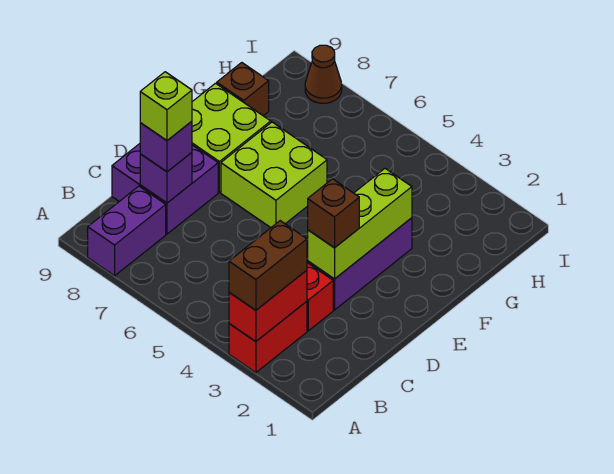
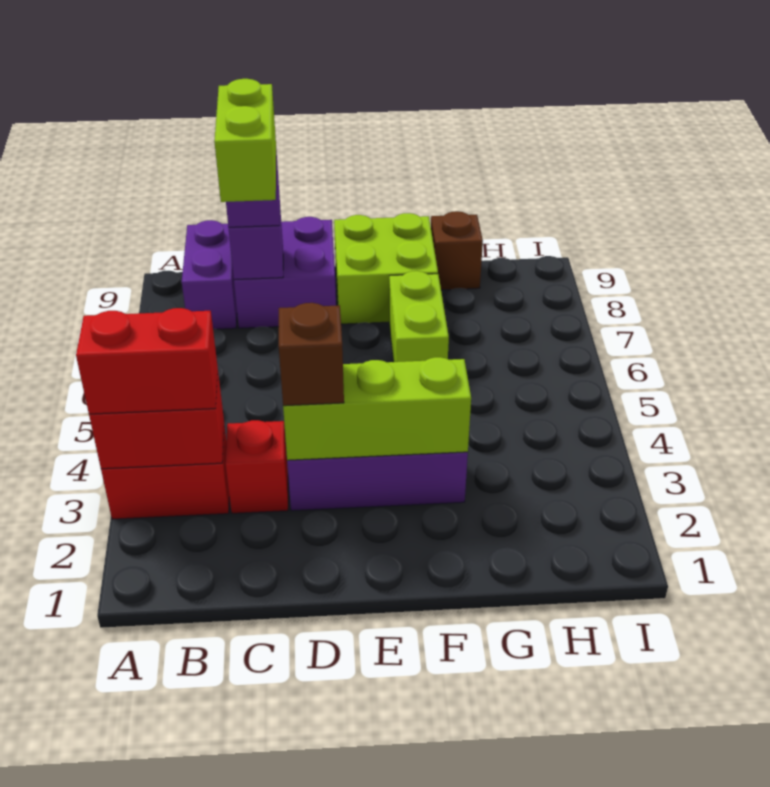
brown 1x2 brick [229,221,307,310] -> red 1x2 brick [76,308,218,414]
purple 1x2 brick [88,186,166,276] -> purple 1x2 brick turned to [182,220,237,329]
lime 1x1 brick [140,72,192,140] -> lime 1x2 brick [214,79,276,202]
lime 2x2 brick [221,122,327,228] -> lime 1x2 brick [389,271,449,362]
brown 1x1 cone [305,45,342,103] -> none

